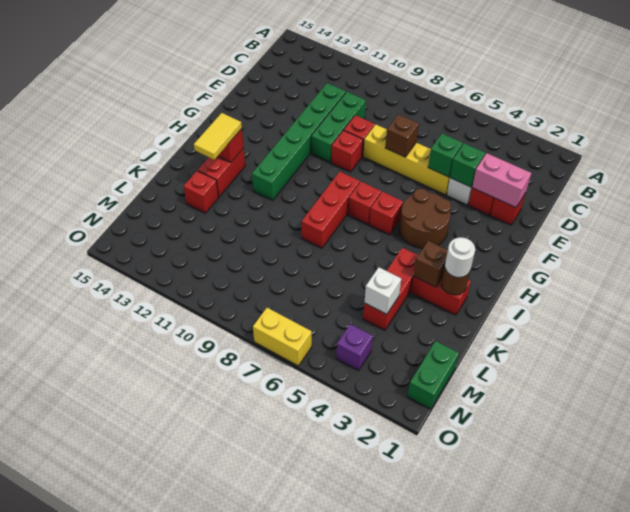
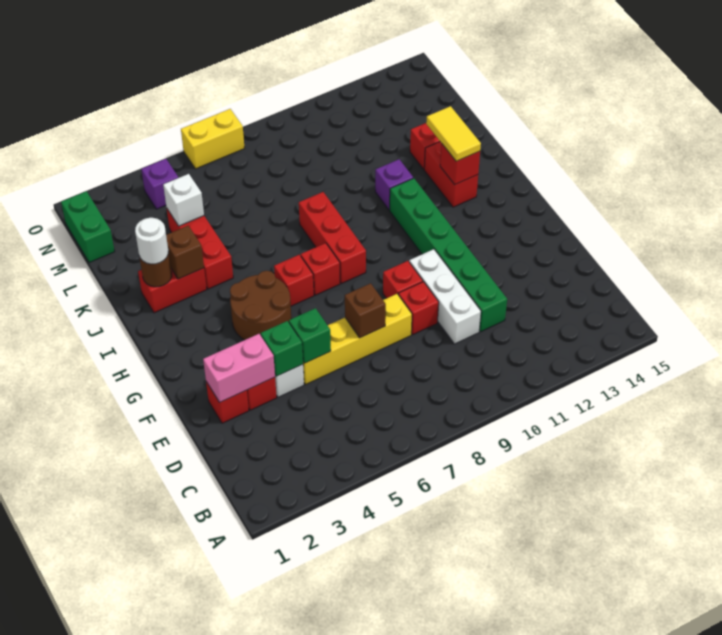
green 1x3 brick [311,92,366,162] -> white 1x3 brick [409,249,481,344]
none -> purple 1x1 brick [375,159,413,210]

